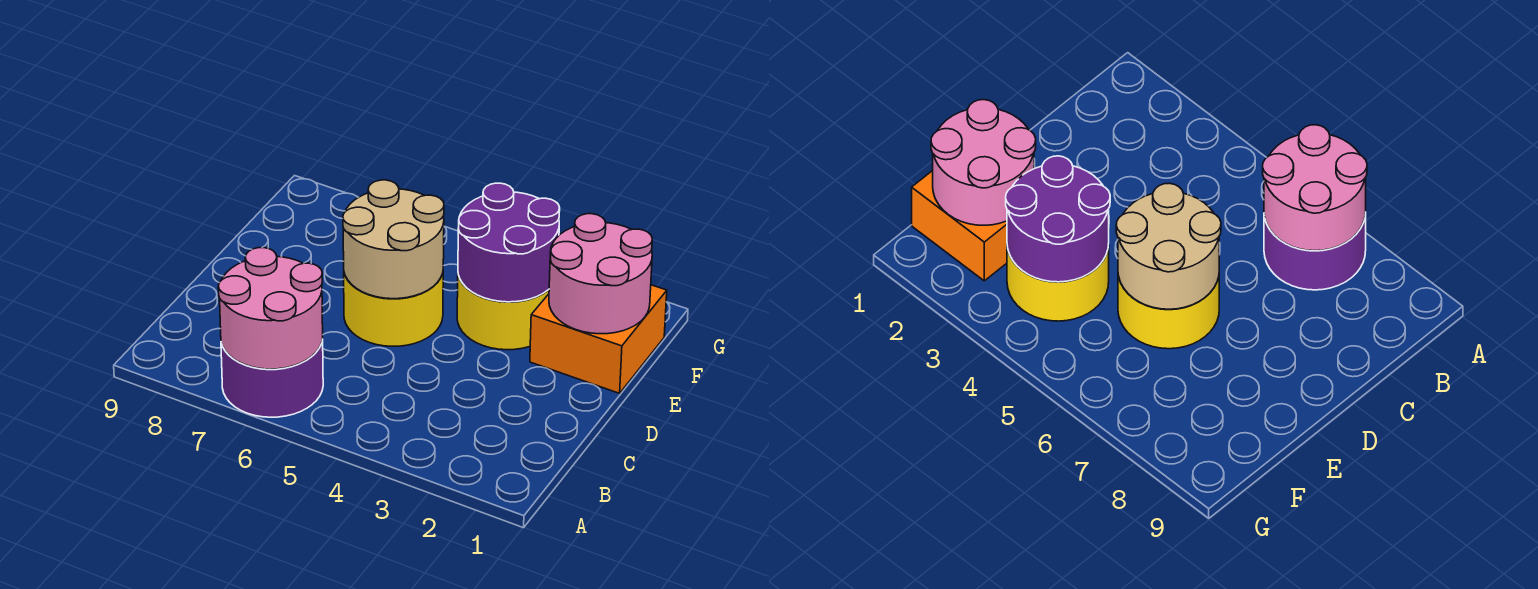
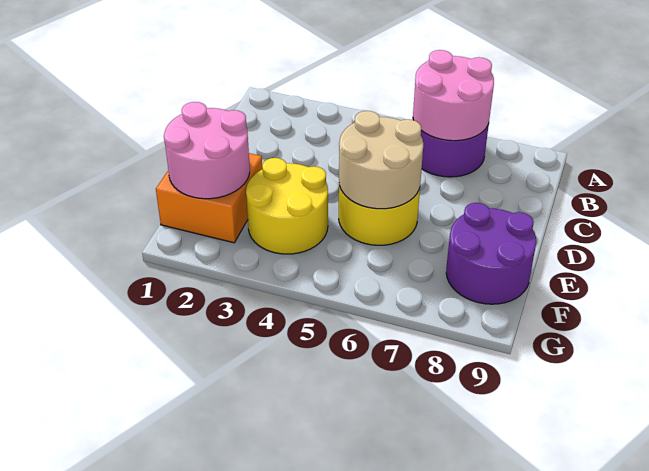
purple 2x2 round brick [458,183,560,302] -> purple 2x2 round brick moved to [446,203,536,304]

